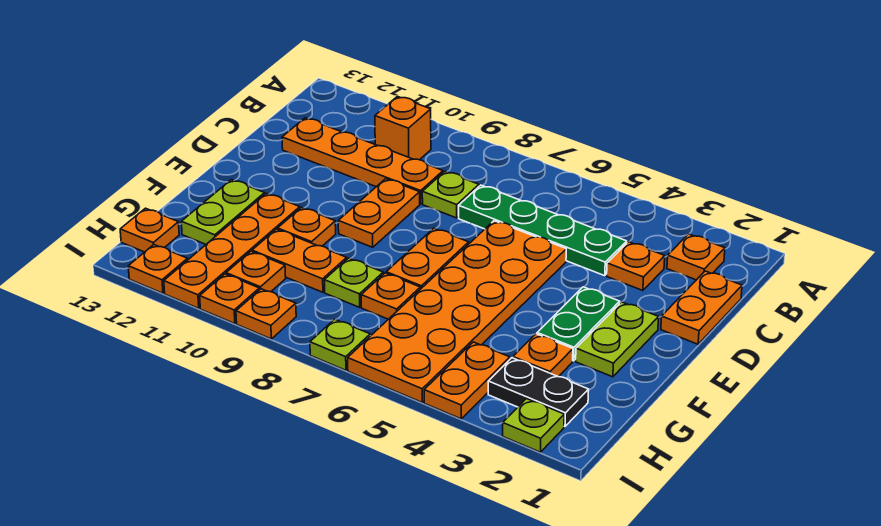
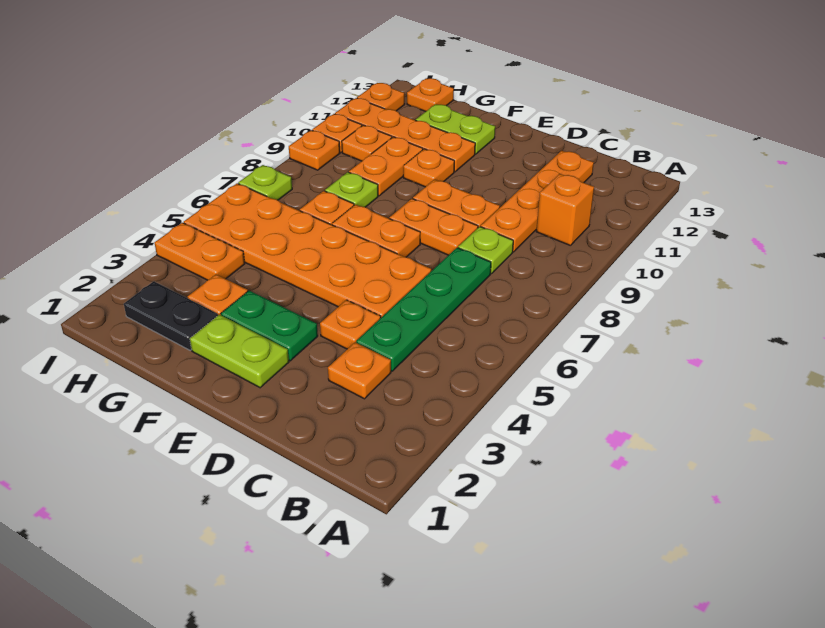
orange 1x1 plate [667,234,725,280] -> orange 1x1 plate moved to [320,300,381,349]
orange 1x2 plate [661,271,742,344] -> orange 1x2 plate moved to [389,199,478,255]
black 1x2 plate [488,358,589,427] -> black 1x2 plate turned to [124,281,218,350]
lime 1x1 plate [503,399,564,452] -> none

